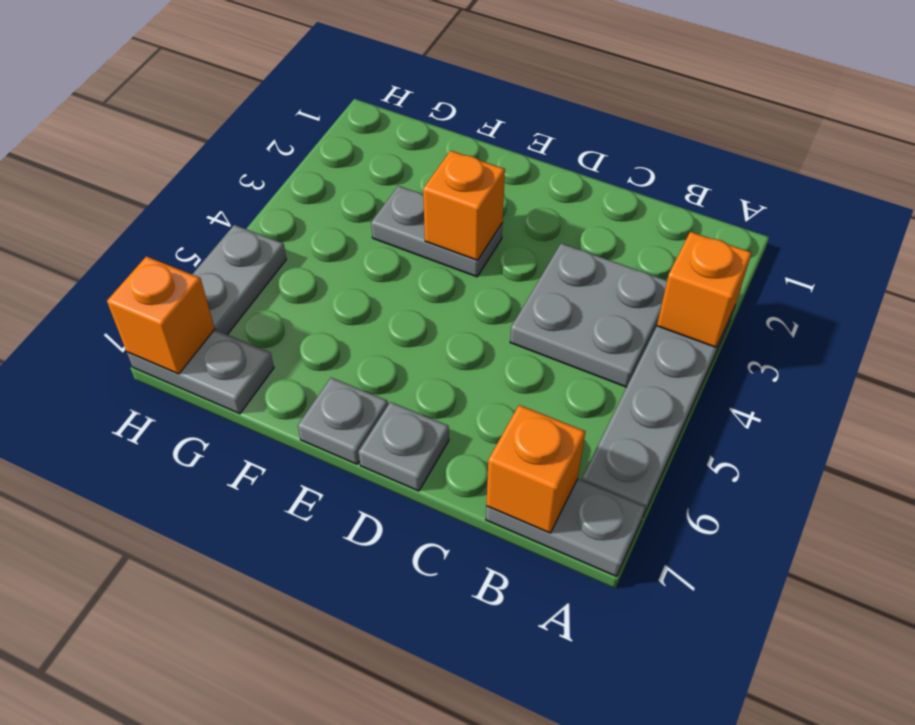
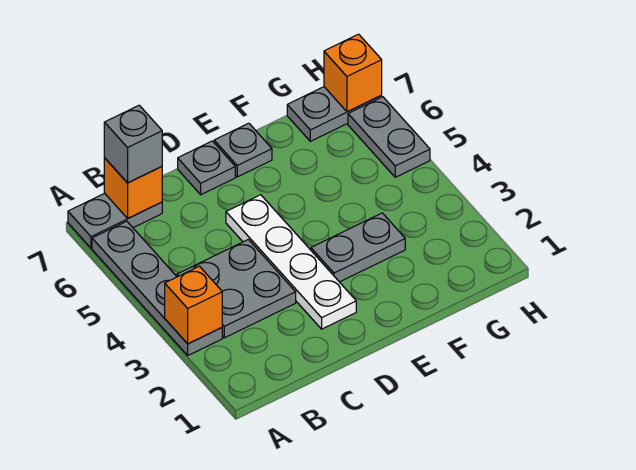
none -> grey 1x1 brick [104,105,162,183]
none -> white 1x4 plate [226,195,356,329]
orange 1x1 brick [423,151,505,260] -> none

